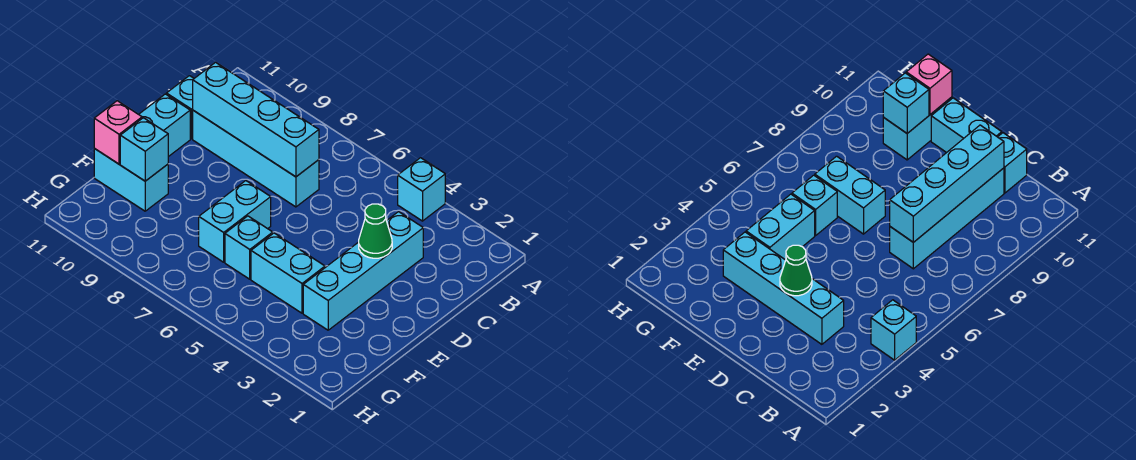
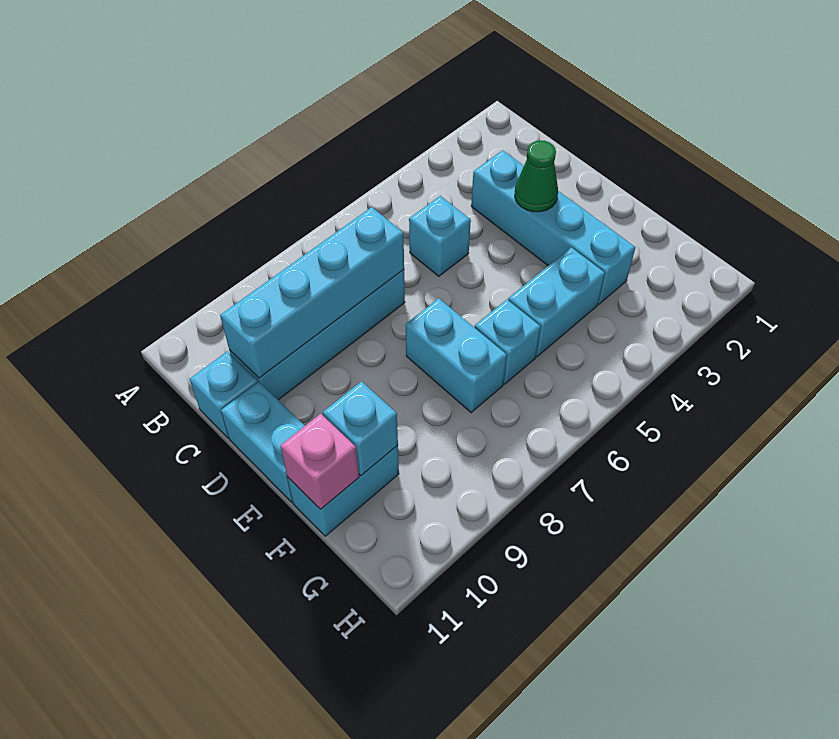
cyan 1x1 brick [398,158,445,221] -> cyan 1x1 brick moved to [409,196,471,276]

